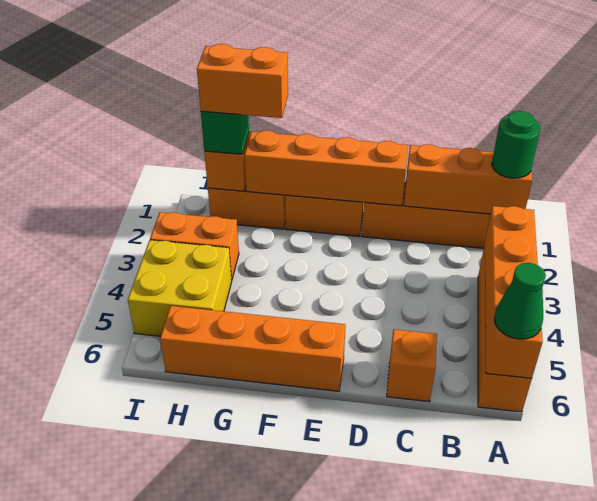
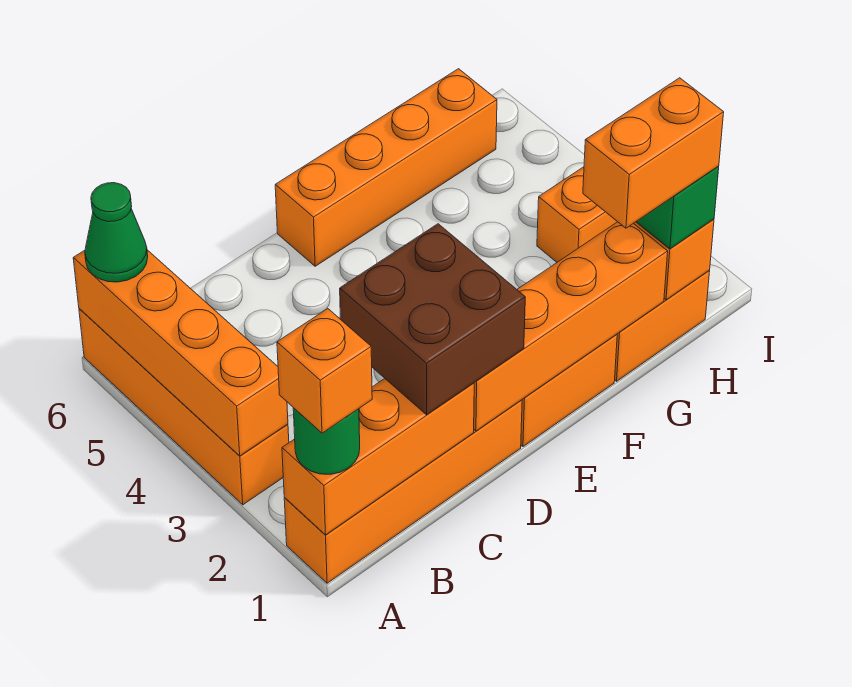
none -> brown 2x2 brick [340,224,525,415]
orange 1x1 brick [387,329,437,402] -> orange 1x1 brick moved to [277,309,372,433]
yellow 2x2 brick [128,240,232,336] -> none

